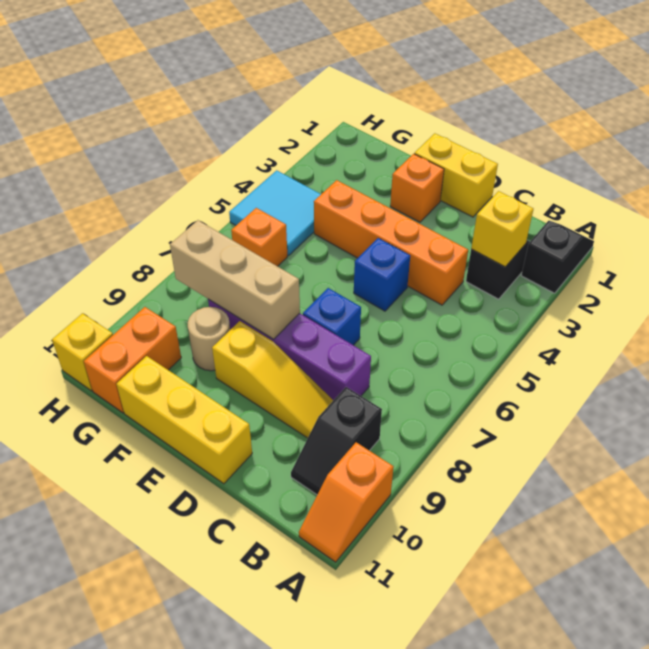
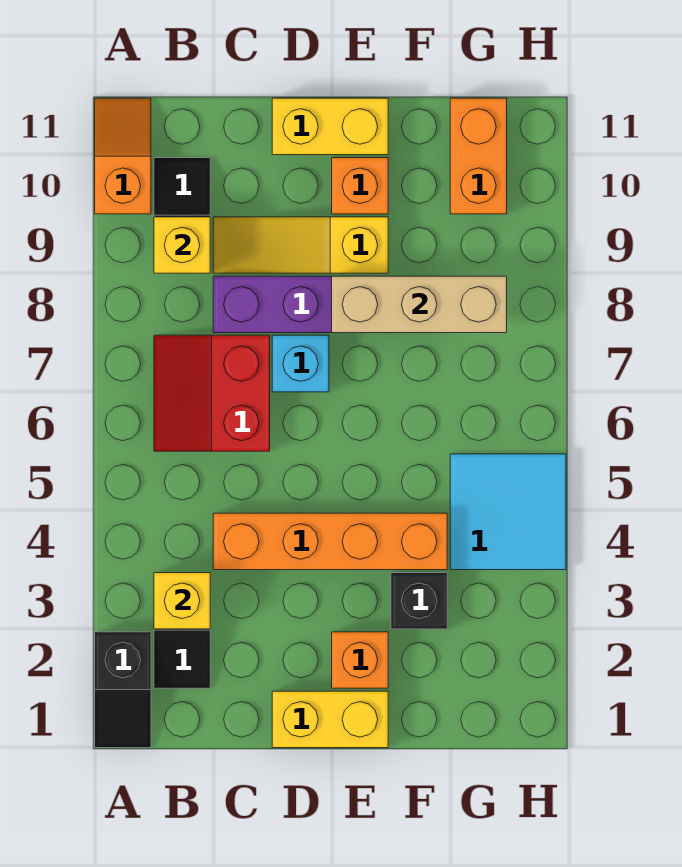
none -> red 2x2 slope [154,335,270,451]
blue 1x1 brick [354,238,410,311] -> none
blue 1x1 brick [303,288,361,345] -> cyan 1x1 brick [272,335,329,392]
yellow 1x3 brick [116,356,252,484] -> yellow 1x2 brick [272,98,388,155]
none -> black 1x1 brick [391,573,447,629]
tan 1x1 round brick [188,307,230,371] -> none
orange 1x1 brick [231,208,287,266] -> orange 1x1 brick moved to [332,158,388,214]
yellow 1x1 brick [52,313,113,391] -> yellow 1x1 brick moved to [154,217,210,273]

